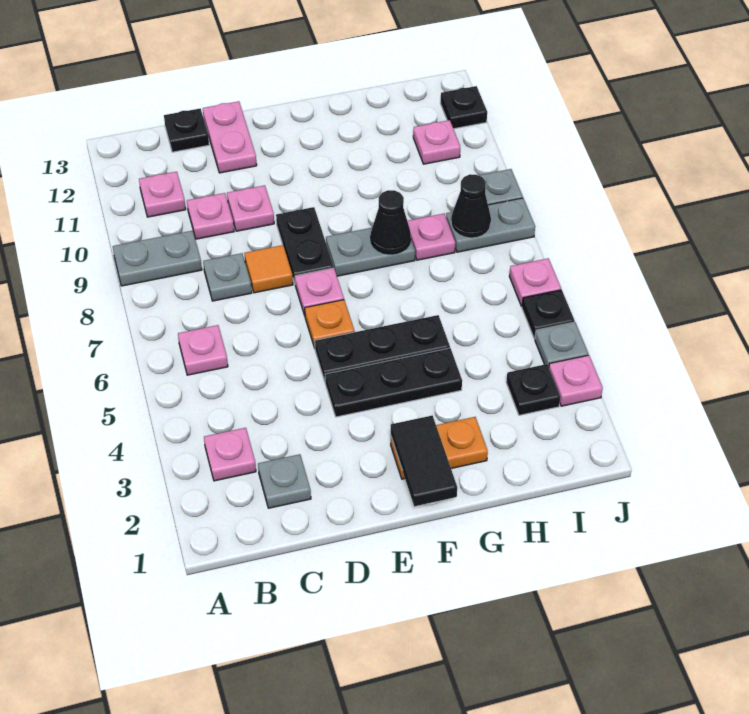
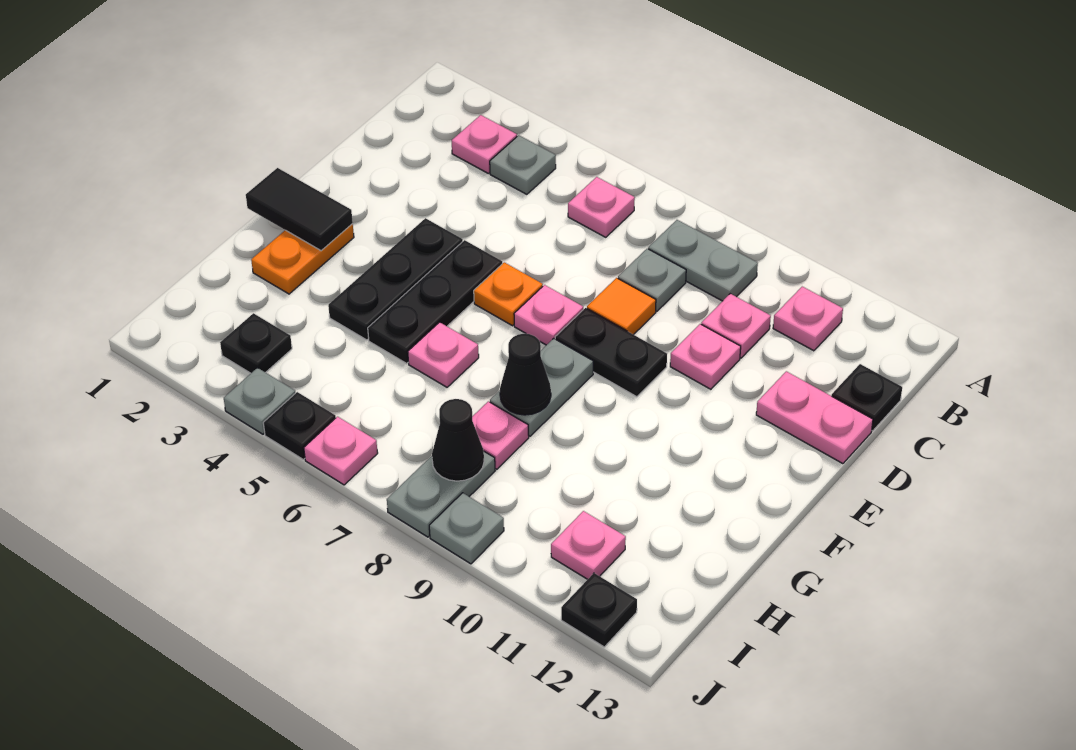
grey 1x2 plate [113,231,202,286] -> grey 1x2 plate turned to [648,220,758,301]
grey 1x1 plate [258,454,311,508] -> grey 1x1 plate moved to [490,135,556,194]
pink 1x1 plate [549,355,603,406] -> pink 1x1 plate moved to [408,322,479,387]

